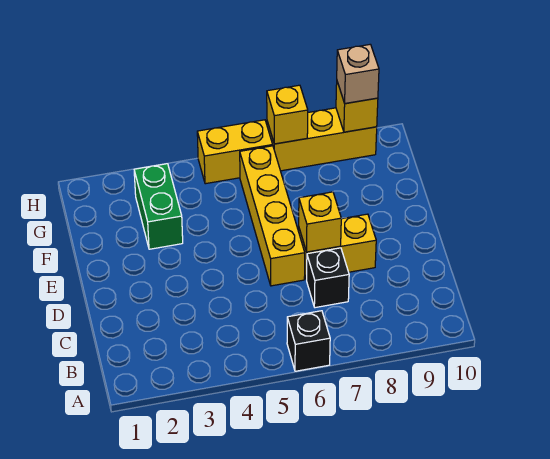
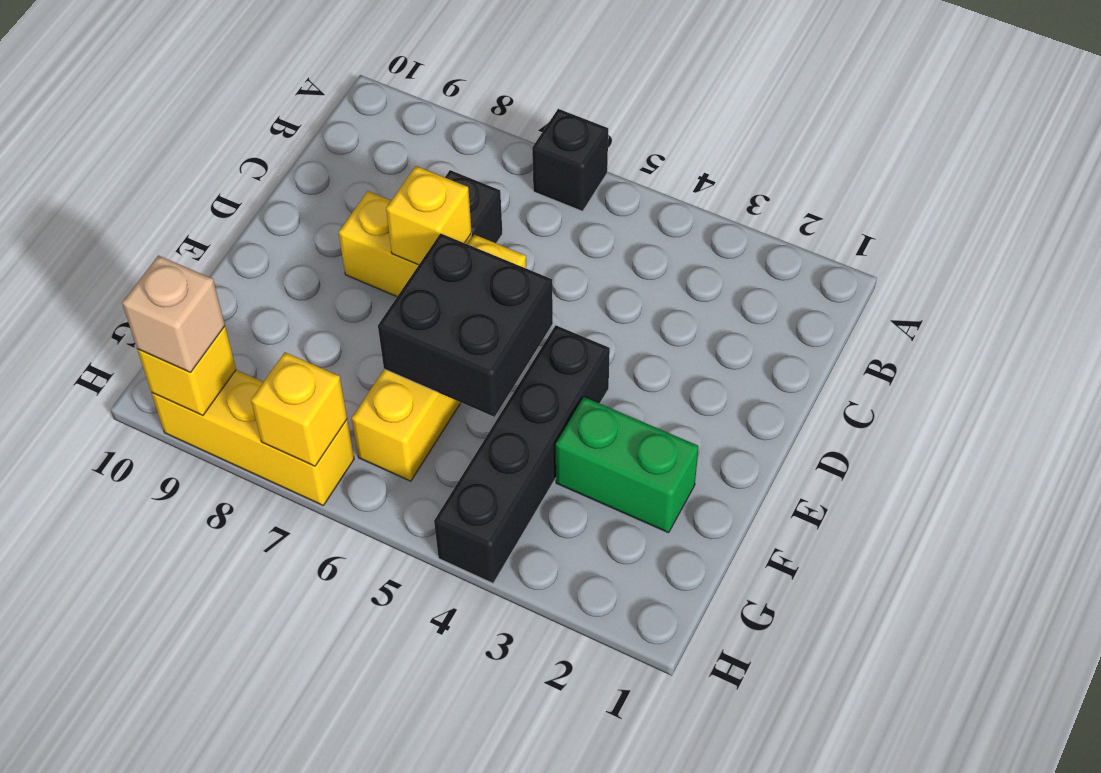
none -> black 1x4 brick [434,325,610,583]
none -> black 2x2 brick [378,233,553,417]
green 1x2 brick [134,164,183,249] -> green 1x2 brick turned to [556,397,699,533]
yellow 1x2 brick [197,120,273,184] -> none

